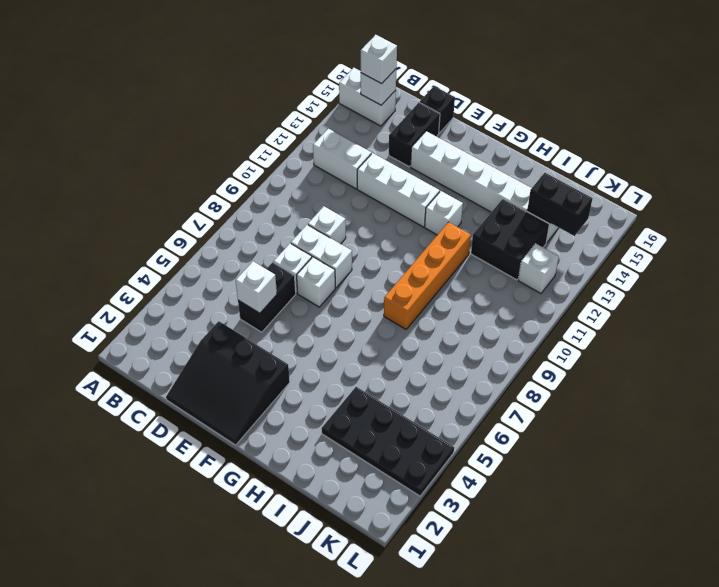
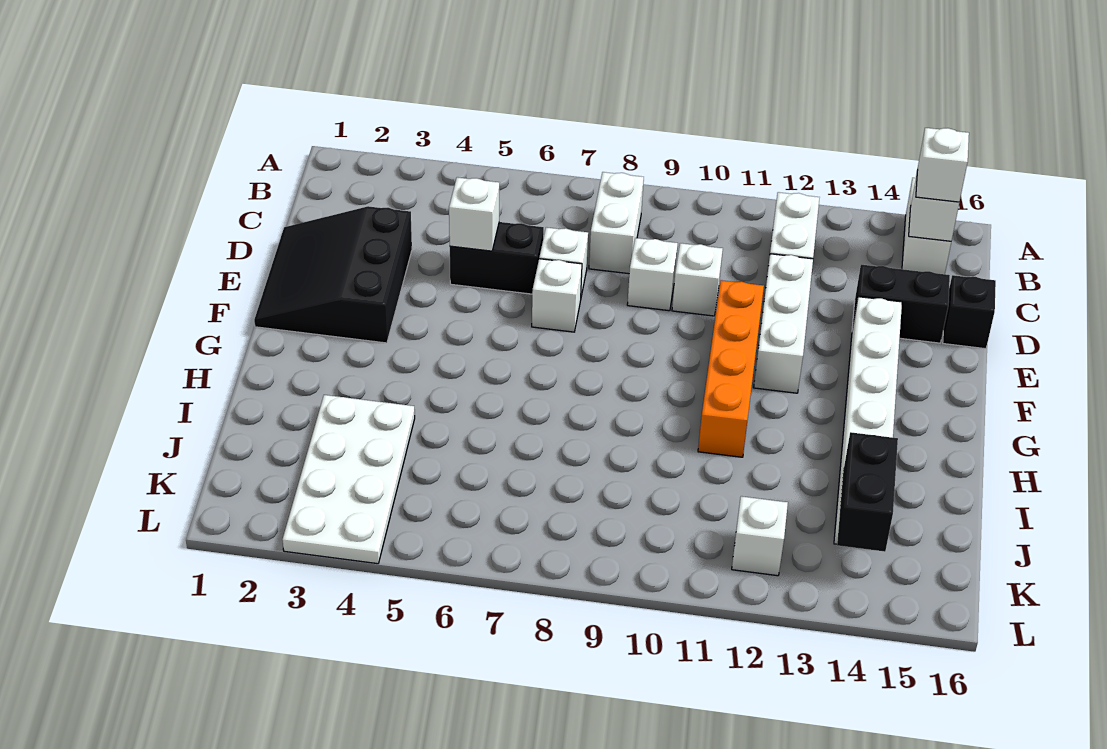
white 1x2 brick [291,225,352,288] -> white 1x2 brick moved to [589,172,644,274]
white 1x1 brick [425,191,463,235] -> white 1x1 brick moved to [672,243,723,316]
orange 1x4 brick [384,222,471,329] -> orange 1x4 brick turned to [698,280,764,457]
black 2x4 plate [321,387,454,496] -> white 2x4 plate [282,395,415,564]
black 2x2 brick [471,199,549,280] -> none

